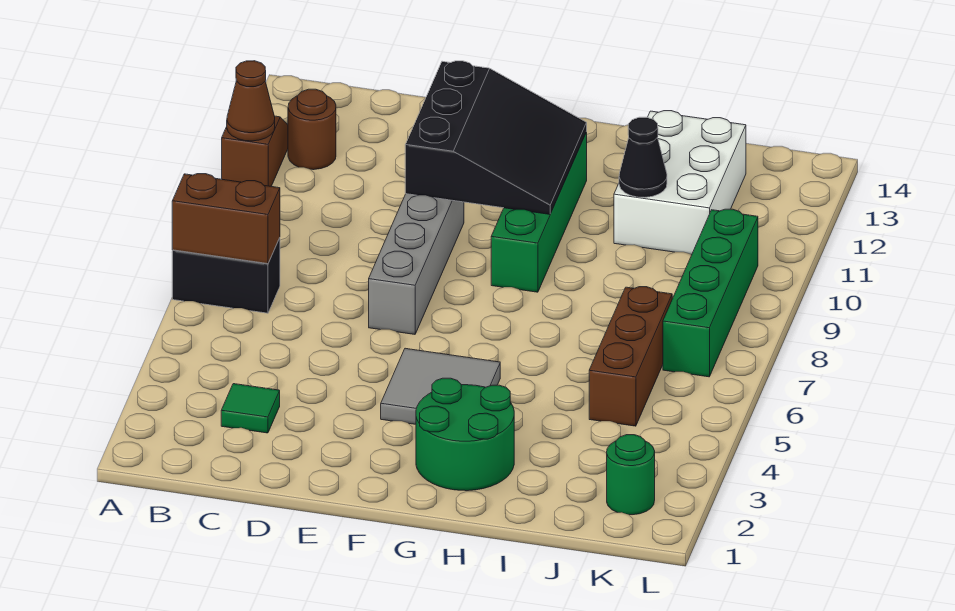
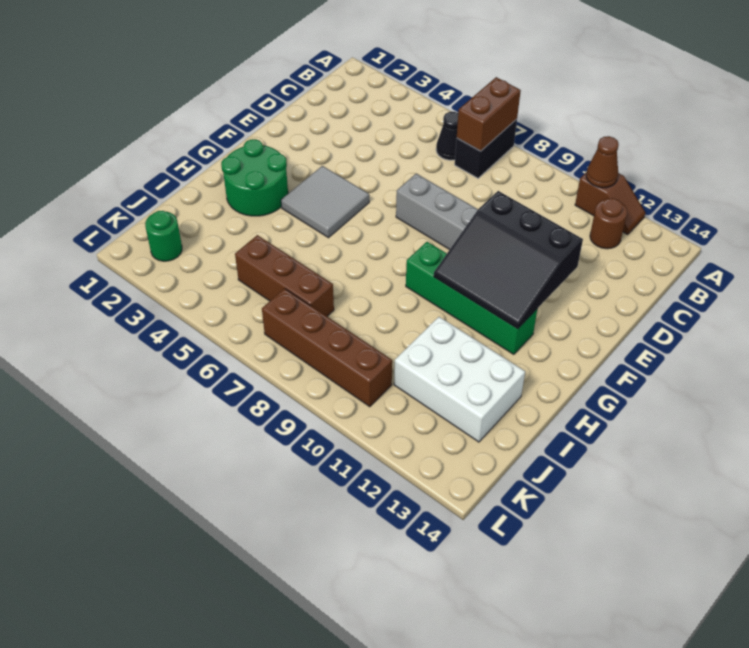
green 1x1 tile [221,384,280,433] -> none
black 1x1 cone [619,117,667,197] -> black 1x1 cone moved to [436,112,458,160]
green 1x4 brick [663,209,758,377] -> brown 1x4 brick [262,289,392,407]

